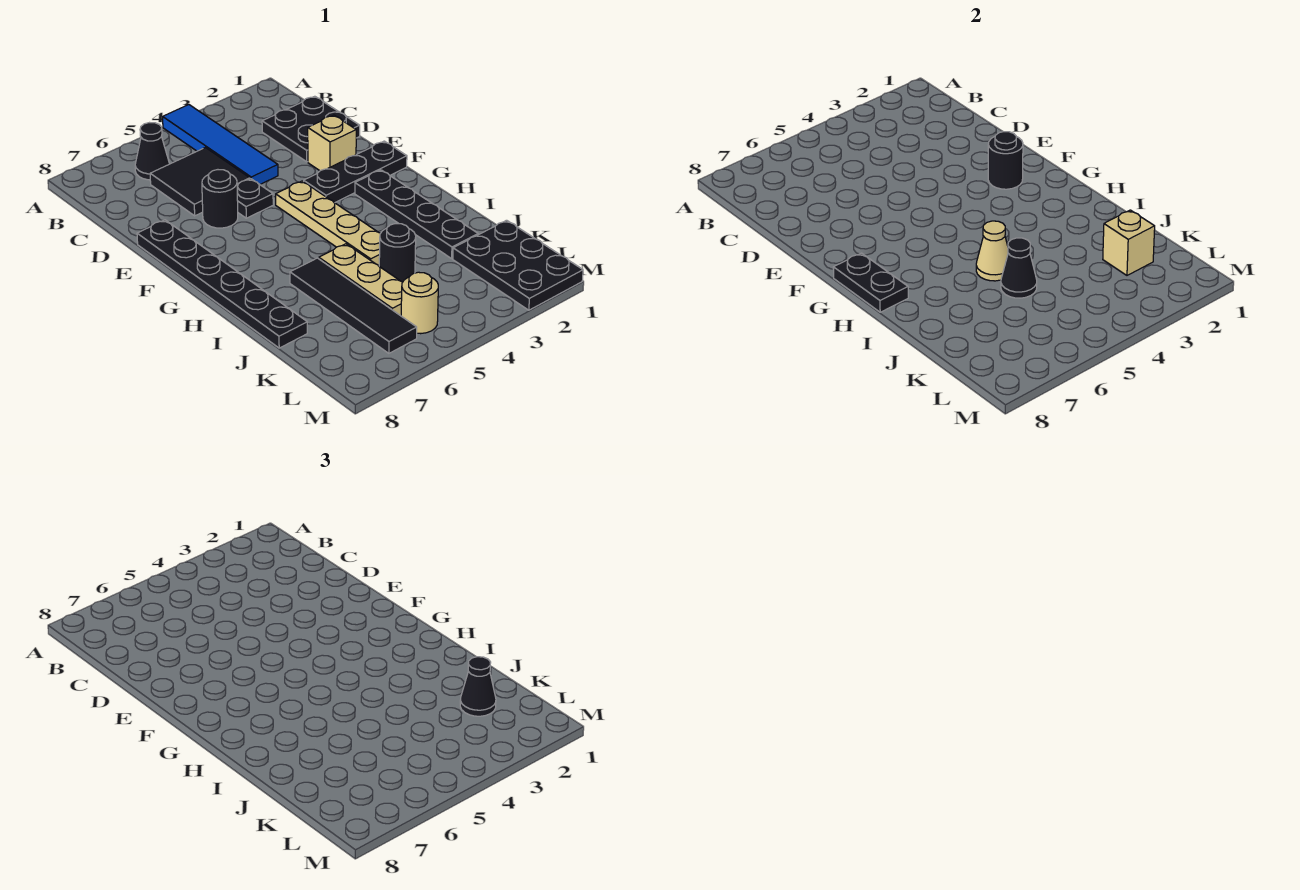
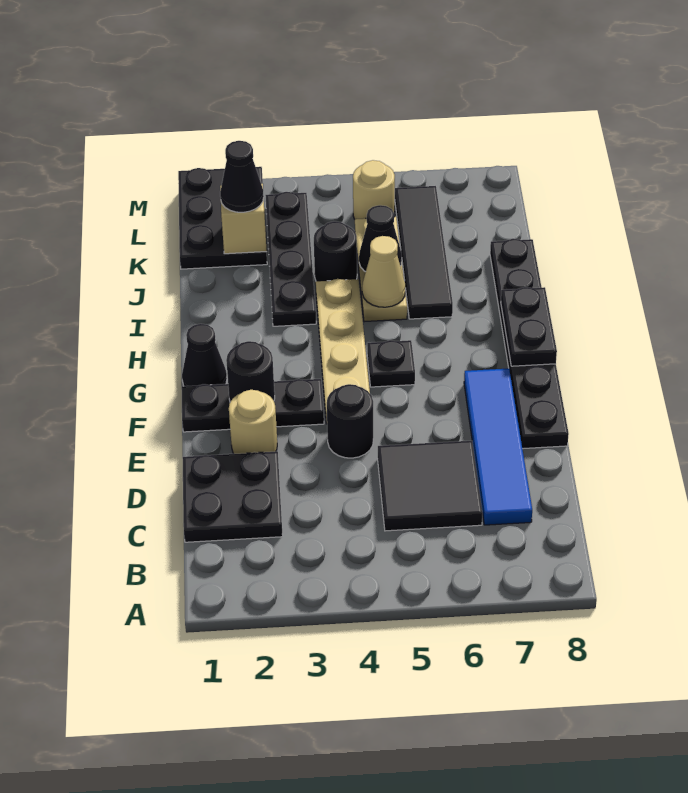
blue 1x4 tile [163,105,278,184] -> blue 1x4 tile moved to [464,368,532,525]
black 1x1 cone [135,123,169,180] -> black 1x1 cone moved to [182,324,227,386]
tan 1x1 brick [308,115,356,171] -> tan 1x1 round brick [229,390,277,454]
black 1x1 plate [237,179,273,218] -> black 1x1 plate moved to [367,340,415,387]
black 1x1 round brick [202,170,238,228] -> black 1x1 round brick moved to [327,384,373,458]
black 1x4 plate [355,170,478,259] -> black 1x4 plate moved to [265,192,316,326]

